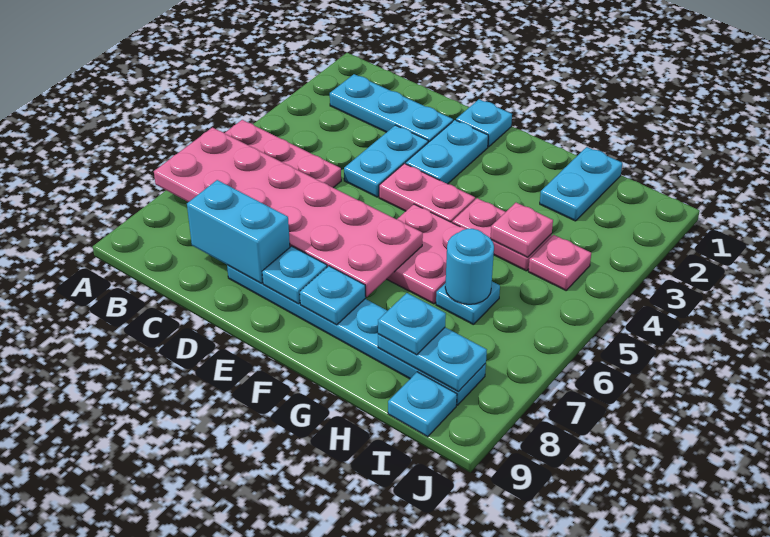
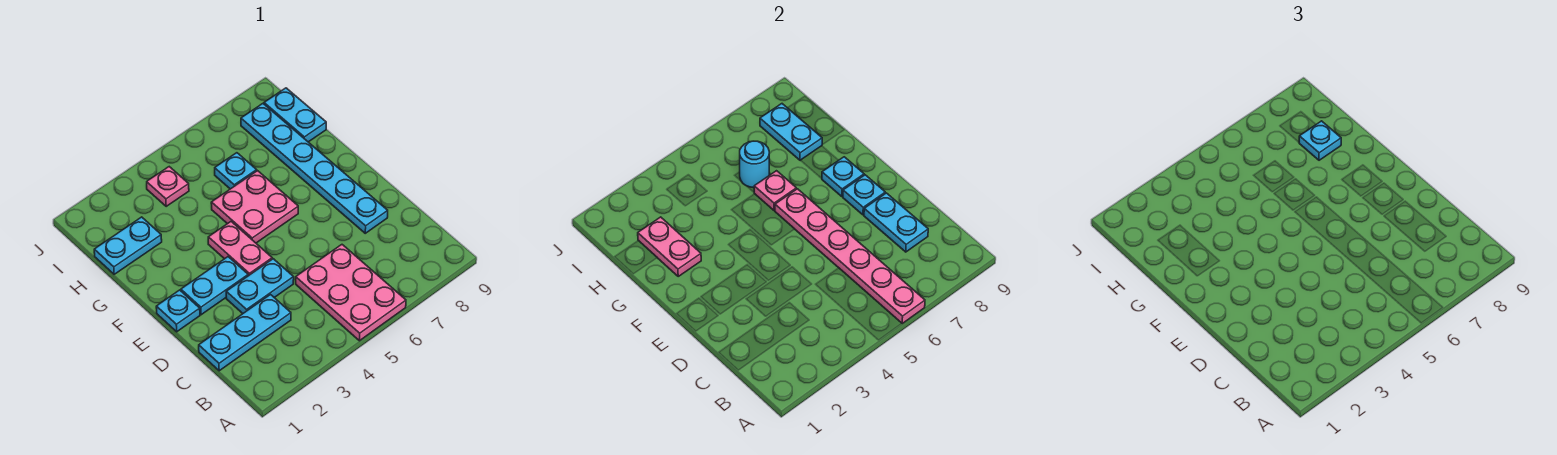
pink 2x6 plate [154,128,423,297] -> pink 1x6 plate [775,189,925,323]
cyan 1x3 plate [330,74,453,142] -> cyan 1x3 plate turned to [199,295,291,371]
cyan 1x2 brick [187,180,290,283] -> cyan 1x2 plate [864,193,928,252]
pink 1x2 plate [452,198,552,271] -> pink 1x2 plate moved to [638,217,701,276]
pink 1x1 plate [490,203,553,257] -> pink 1x1 plate moved to [754,171,796,210]
cyan 1x1 plate [388,372,457,437] -> cyan 1x2 plate [264,88,326,142]

